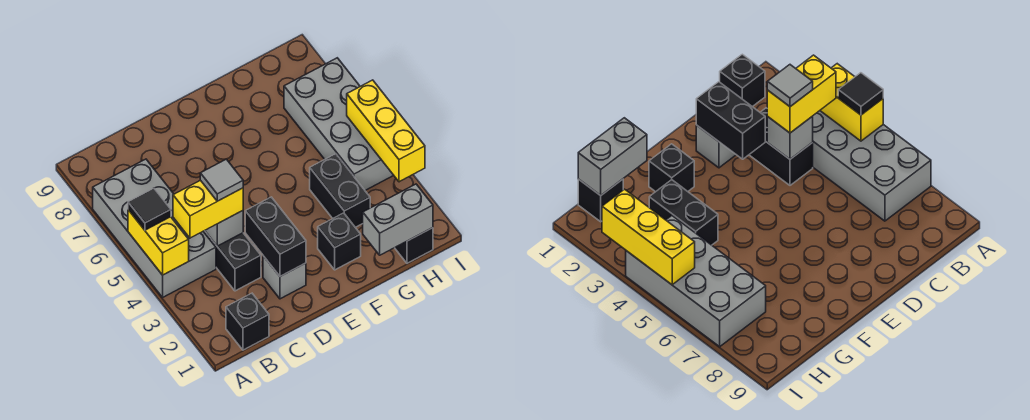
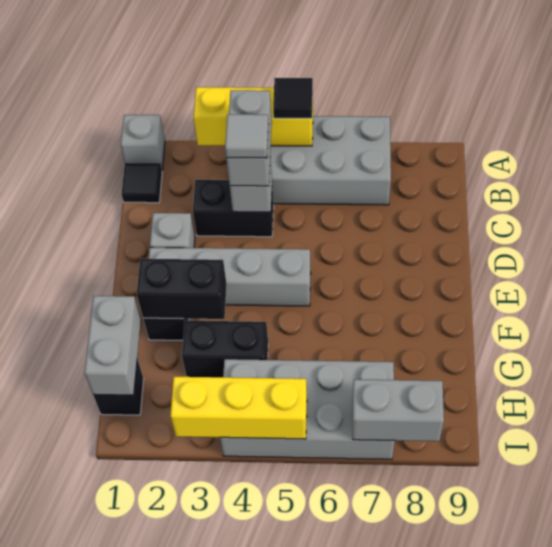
none -> grey 1x1 brick [121,115,165,170]
yellow 1x2 brick [128,210,189,275] -> yellow 1x3 brick [194,87,313,146]
black 1x1 brick [226,293,269,350] -> black 1x1 tile [121,164,162,203]
yellow 1x2 brick [173,180,243,238] -> grey 1x2 brick [226,90,272,186]
black 1x2 brick [245,197,306,276] -> black 1x2 brick moved to [137,259,227,319]
none -> grey 1x4 brick [149,247,311,306]
none -> grey 1x2 brick [353,379,444,441]

